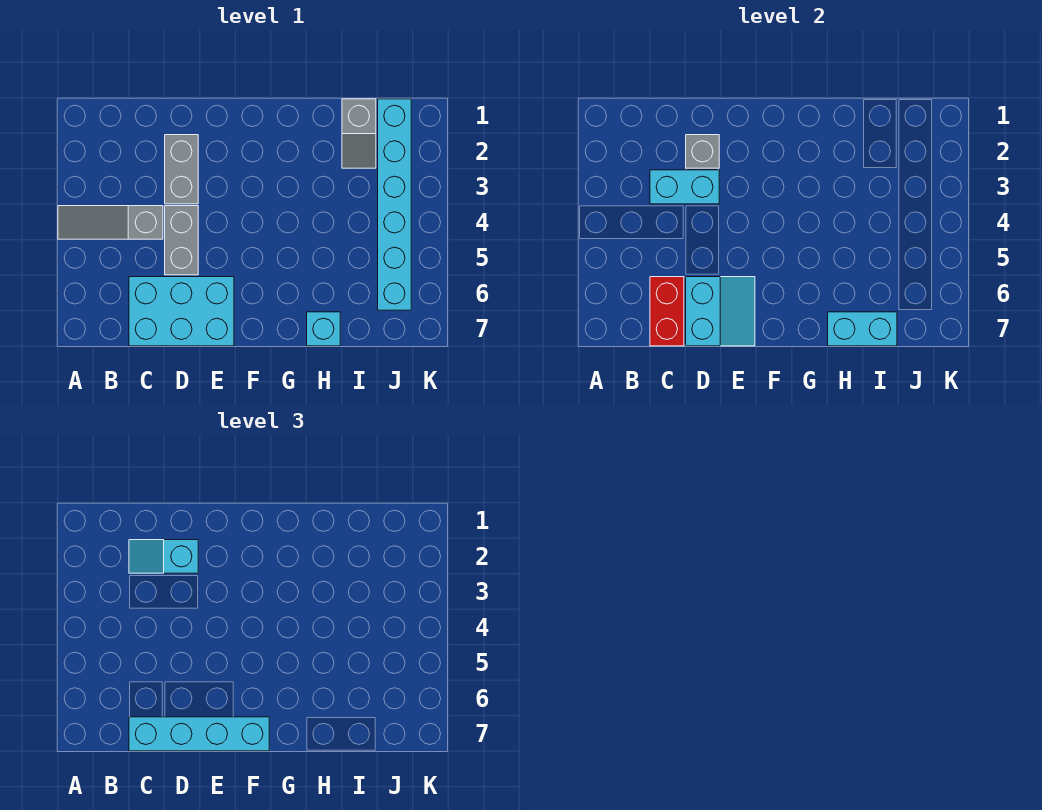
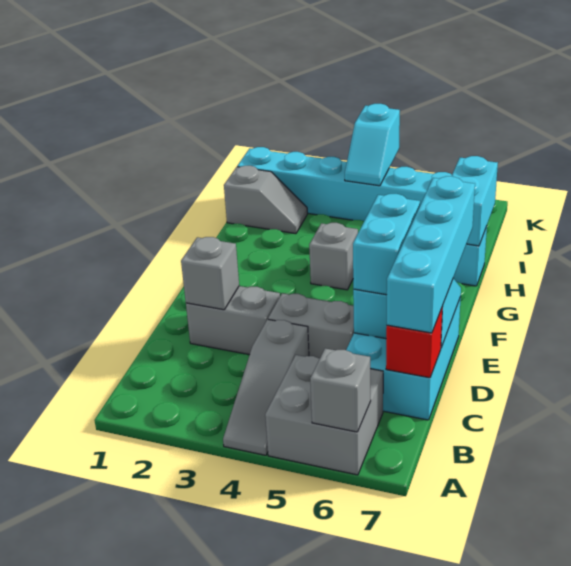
none -> grey 2x2 brick [265,355,383,475]
none -> grey 1x1 brick [310,348,371,432]
cyan 1x2 slope [129,540,198,573] -> cyan 1x2 slope moved to [345,104,400,186]
cyan 1x2 brick [650,170,719,204] -> cyan 1x2 brick moved to [353,194,420,295]
red 1x2 brick [650,277,684,346] -> red 1x1 brick [386,308,442,378]
none -> grey 1x1 brick [309,223,358,290]

